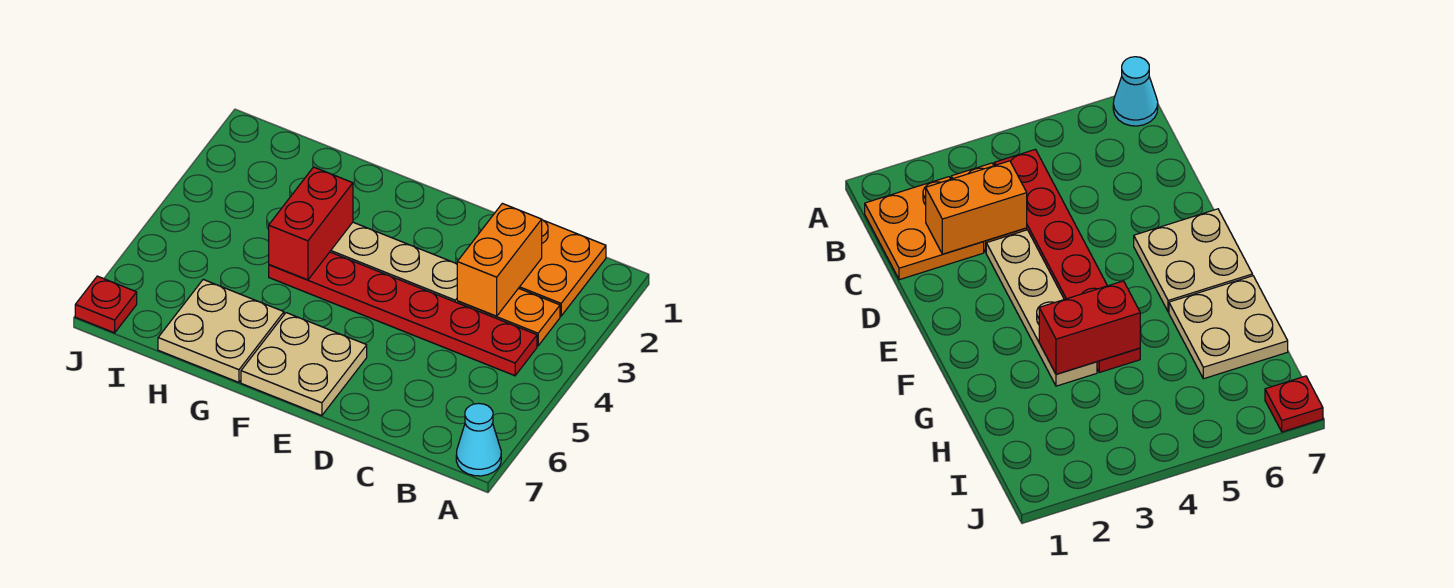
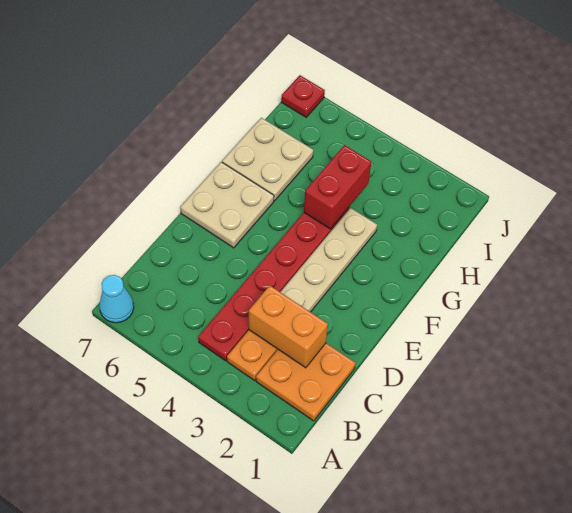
red 1x2 brick [269,167,353,280] -> red 1x2 brick turned to [304,145,372,229]

